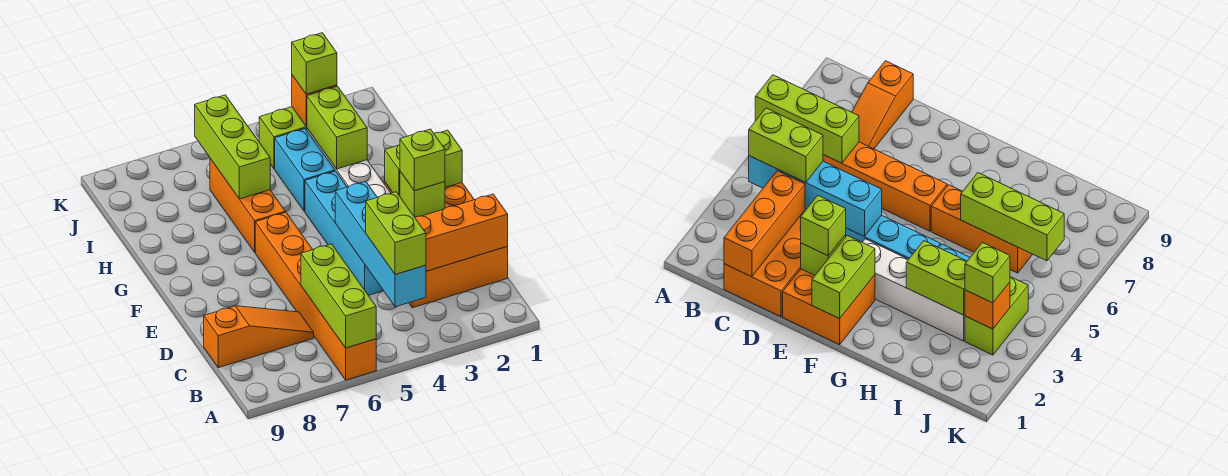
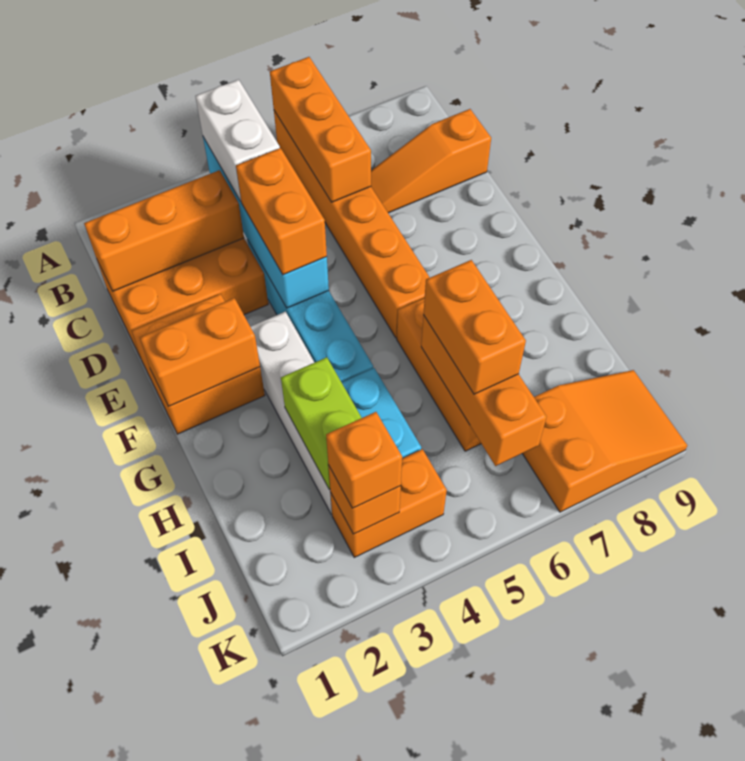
lime 1x3 brick [301,244,376,348] -> orange 1x3 brick [270,57,371,202]
lime 1x2 brick [366,192,426,275] -> white 1x2 brick [195,80,280,201]
none -> orange 1x2 brick [236,148,327,275]
lime 1x1 brick [400,172,445,217] -> none
lime 1x1 brick [400,129,445,191] -> none
lime 1x2 brick [385,130,462,196] -> orange 1x2 brick [140,298,260,406]
lime 1x3 brick [195,95,270,199] -> orange 1x3 brick [421,315,547,466]
none -> orange 1x2 brick [423,260,526,394]
lime 1x2 brick [259,107,307,169] -> orange 1x2 brick [331,449,447,557]
lime 1x1 brick [292,33,337,94] -> orange 1x1 brick [326,412,402,508]
none -> orange 2x3 slope [522,370,687,512]

